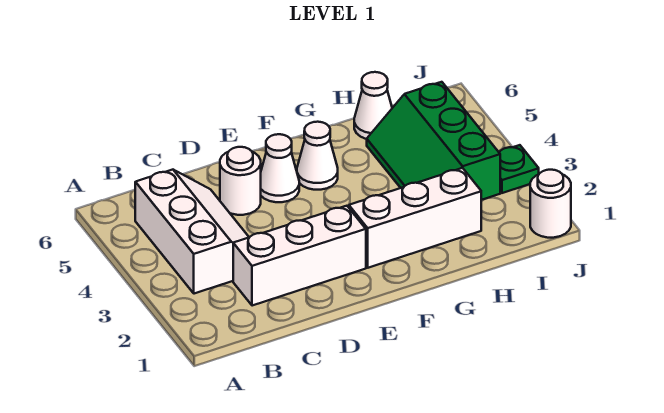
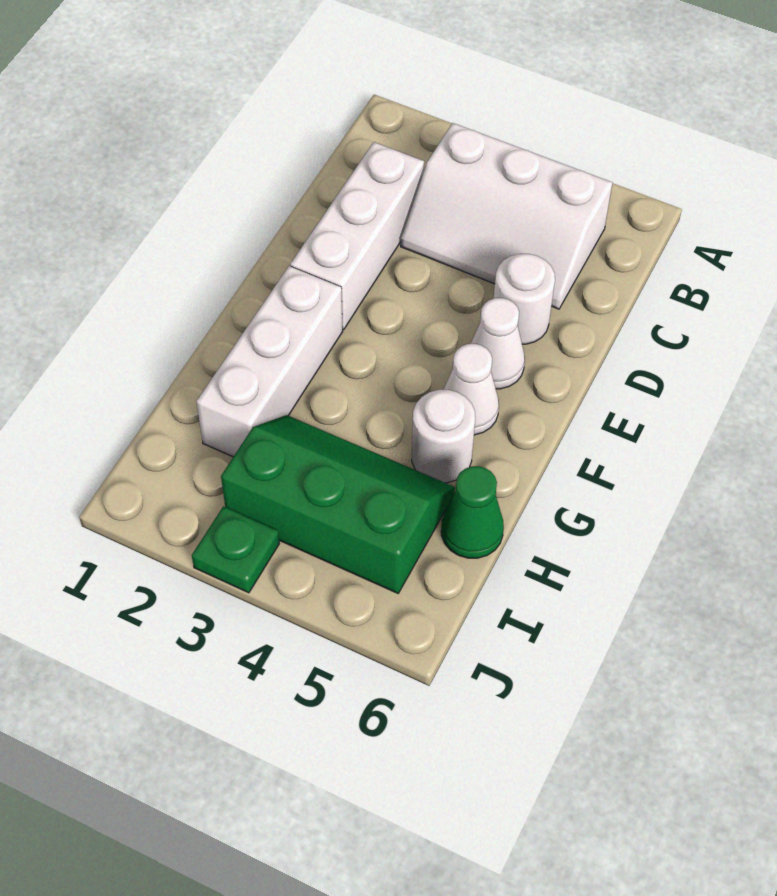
white 1x1 cone [354,72,392,139] -> green 1x1 cone [441,466,504,558]
white 1x1 round brick [530,170,571,238] -> white 1x1 round brick moved to [412,390,475,483]

